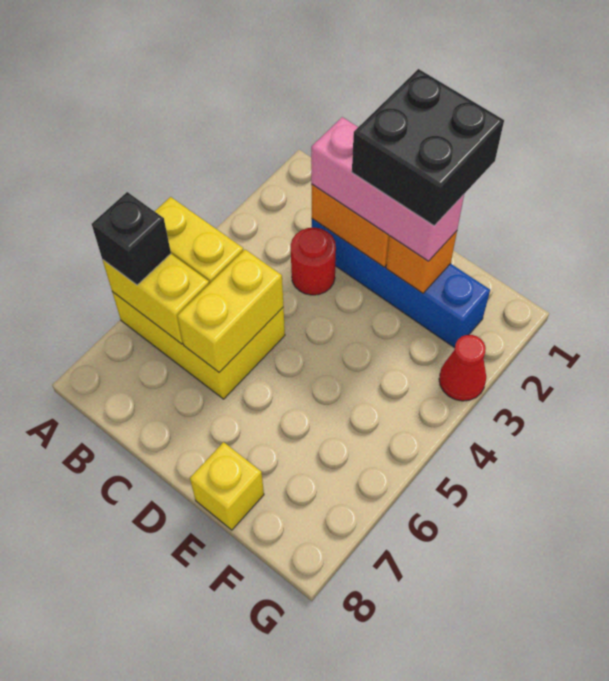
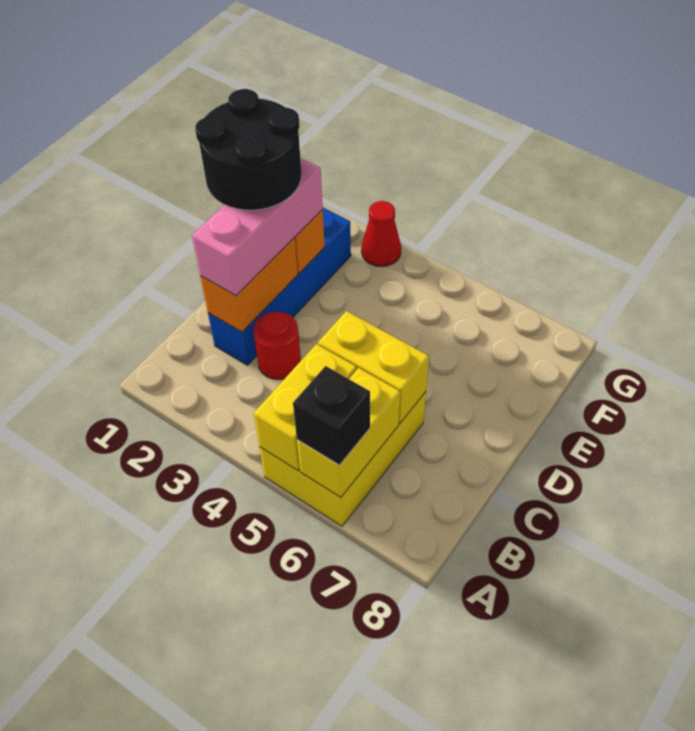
black 2x2 brick [352,69,504,226] -> black 2x2 round brick [195,89,302,210]
yellow 1x1 brick [190,442,264,530] -> none

